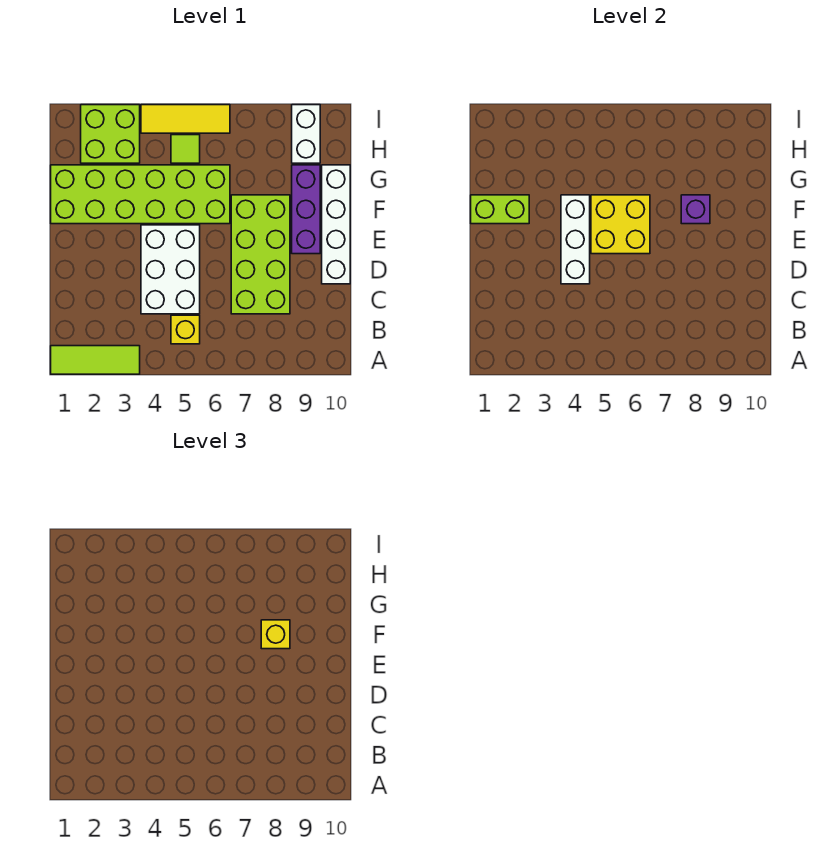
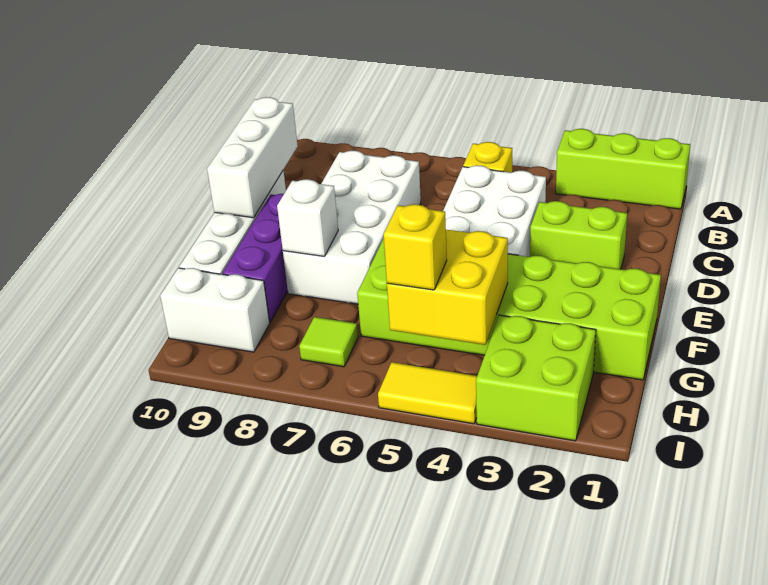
lime 1x3 tile [51,346,140,374] -> lime 1x3 brick [556,129,690,209]
lime 2x4 brick [231,195,290,314] -> white 2x4 brick [283,151,421,304]
white 1x3 brick [561,195,590,284] -> white 1x3 brick moved to [207,97,298,218]
yellow 2x2 brick [591,195,650,254] -> yellow 2x2 brick moved to [387,230,508,345]
lime 1x2 brick [471,195,529,224] -> lime 1x2 brick moved to [530,201,627,269]
purple 1x1 brick [681,195,710,224] -> white 1x1 brick [277,179,338,256]
yellow 1x1 brick [261,620,290,649] -> yellow 1x1 brick moved to [384,204,447,290]
lime 1x1 tile [171,135,200,163] -> lime 1x1 tile moved to [299,317,358,367]
white 1x2 brick [292,105,320,163] -> white 1x2 brick turned to [160,268,270,352]
yellow 1x3 tile [141,105,230,133] -> yellow 1x2 tile [378,362,477,424]

